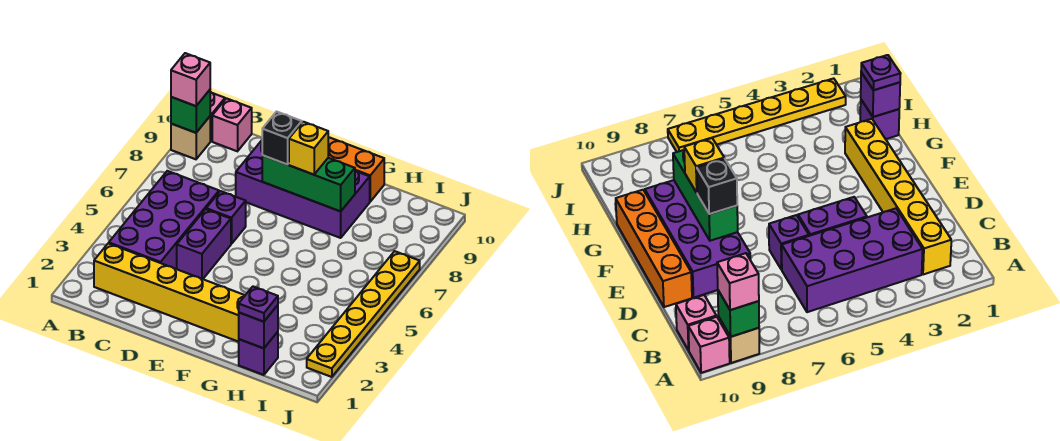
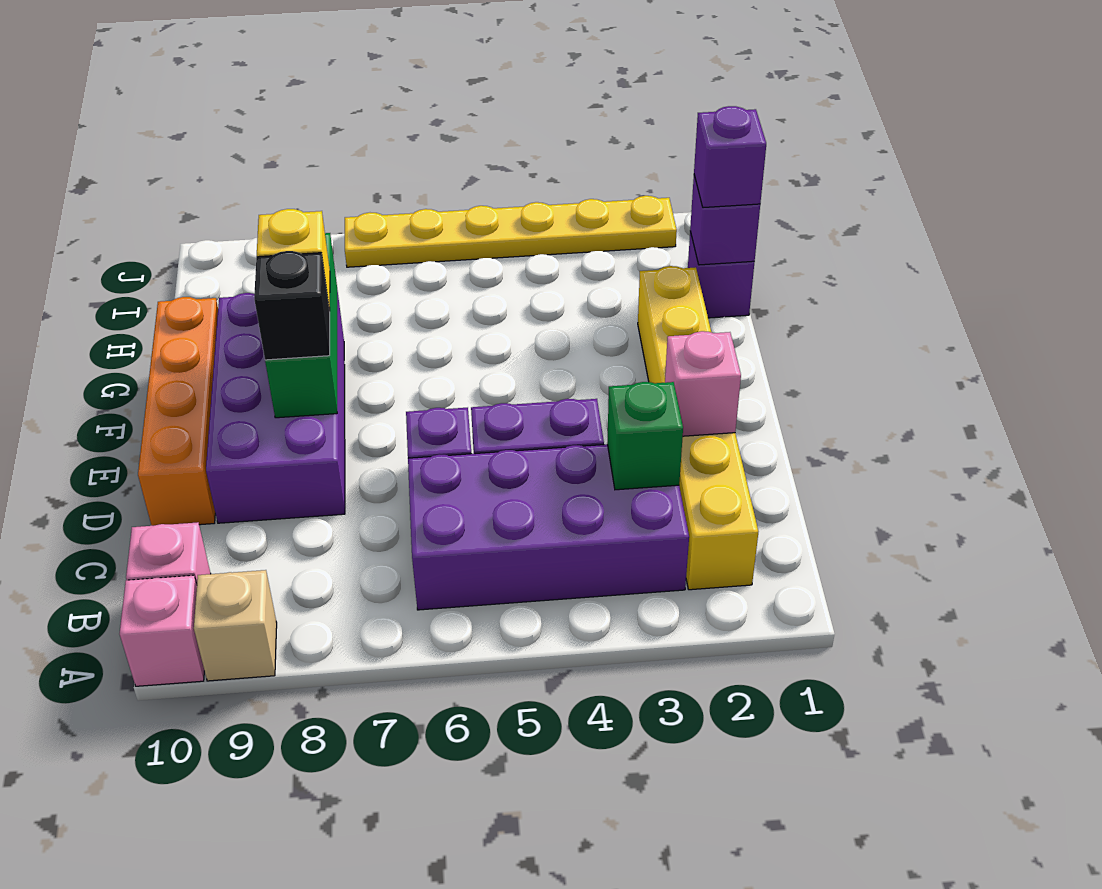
green 1x1 brick [171,90,210,133] -> green 1x1 brick moved to [607,382,683,490]
pink 1x1 brick [171,53,210,106] -> pink 1x1 brick moved to [665,331,741,436]
purple 1x1 plate [239,287,278,322] -> purple 1x1 brick [694,106,766,208]

